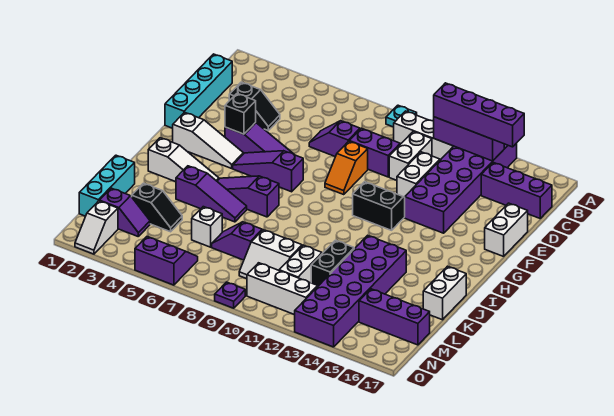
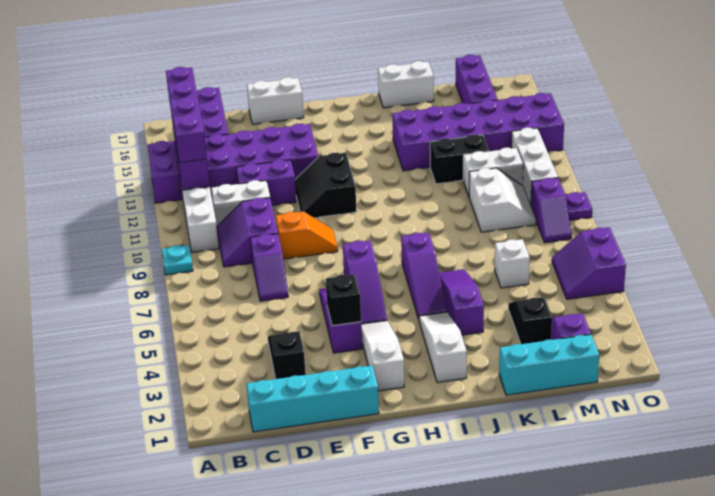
white 1x2 brick [397,152,440,197] -> purple 1x2 brick [236,160,296,205]
purple 1x2 slope [212,222,262,260] -> purple 1x2 slope moved to [531,178,572,243]
white 1x2 slope [75,201,118,254] -> none

